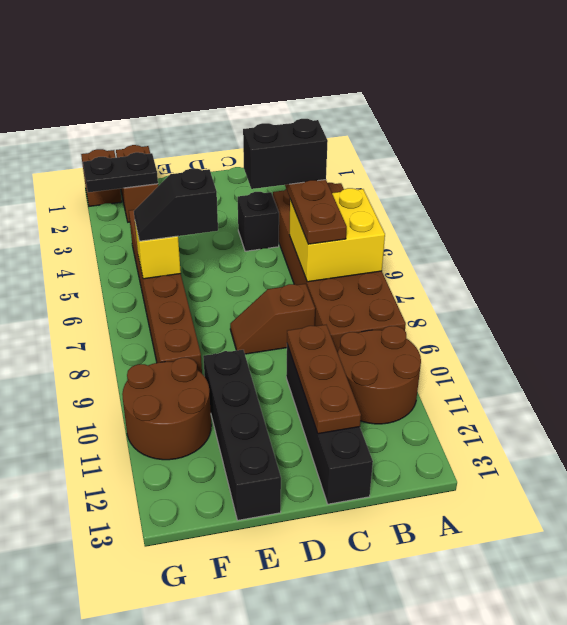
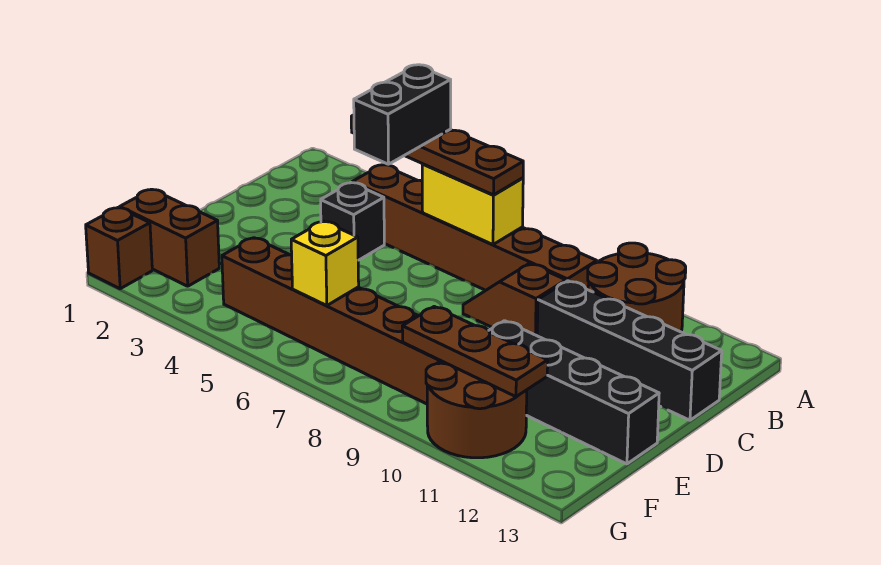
brown 2x6 brick [273,183,406,353] -> brown 1x6 brick [352,165,597,290]
yellow 2x2 brick [290,188,385,282] -> yellow 1x2 brick [422,164,523,245]
brown 1x2 slope [230,284,315,354] -> brown 1x2 slope turned to [463,263,566,336]
brown 1x3 plate [287,325,361,434] -> brown 1x3 plate moved to [402,307,548,397]
black 1x2 slope [134,169,218,241] -> none
black 1x2 plate [83,152,158,192] -> none

